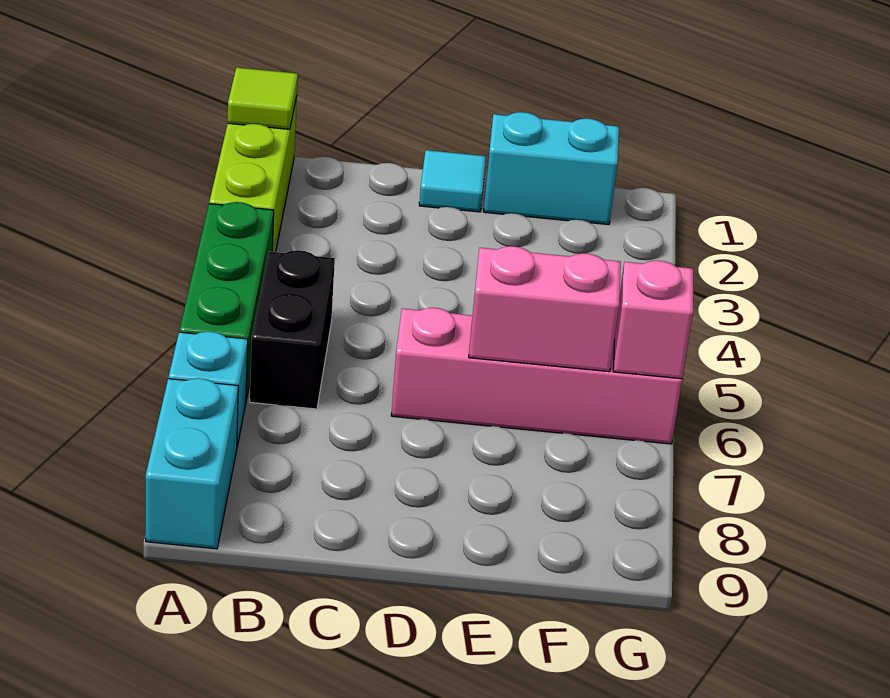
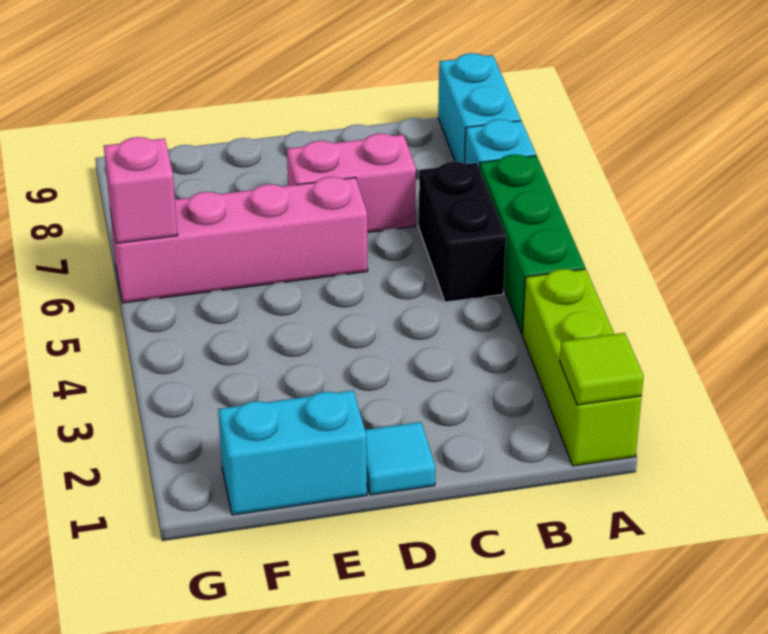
pink 1x2 brick [469,246,621,372] -> pink 1x2 brick moved to [287,133,416,232]

